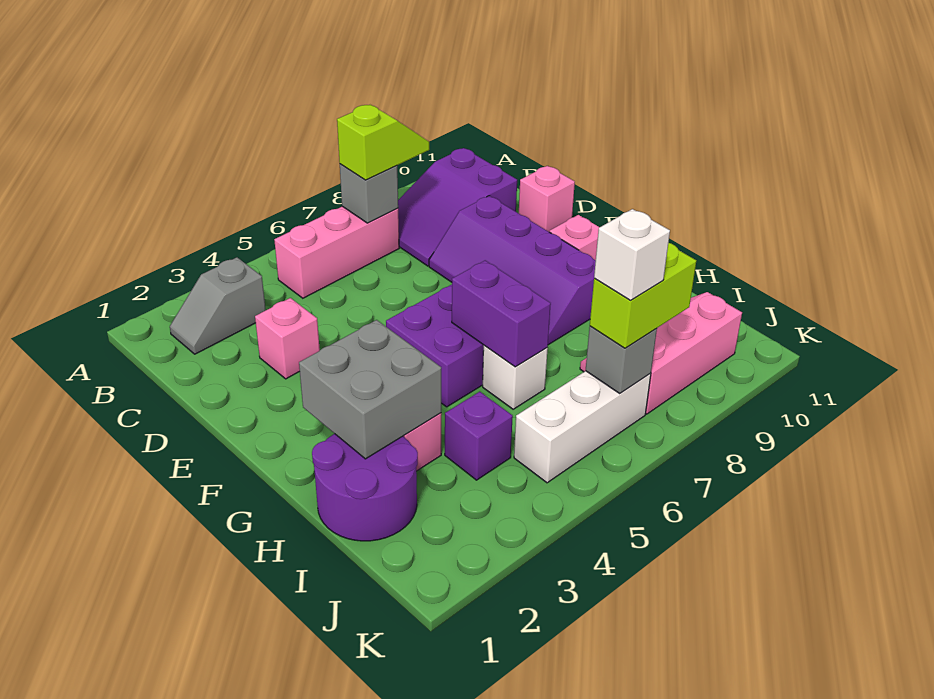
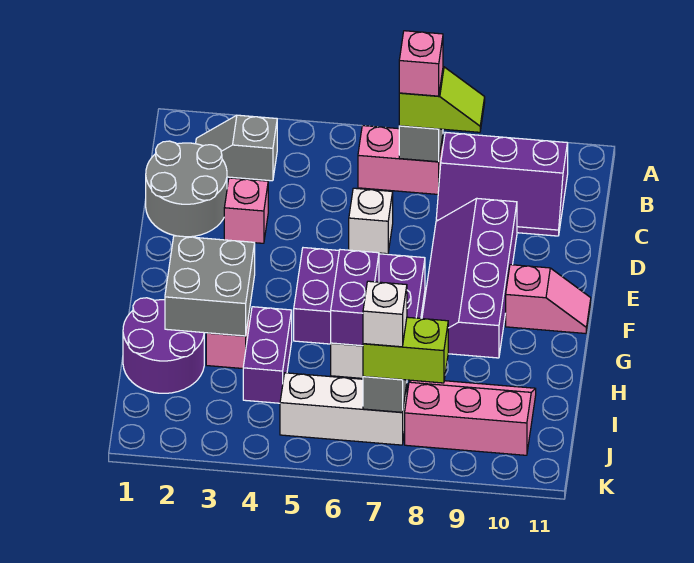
pink 1x3 brick [274,206,399,298] -> pink 1x2 brick [358,126,443,194]
purple 2x3 slope [398,148,517,266] -> purple 2x3 slope turned to [436,132,568,236]
none -> grey 2x2 round brick [146,141,227,237]
none -> white 1x1 brick [349,188,393,254]
pink 1x1 brick [519,166,575,232] -> pink 1x1 brick moved to [399,31,443,96]
purple 1x1 brick [445,392,513,480] -> purple 1x2 brick [243,307,292,403]

